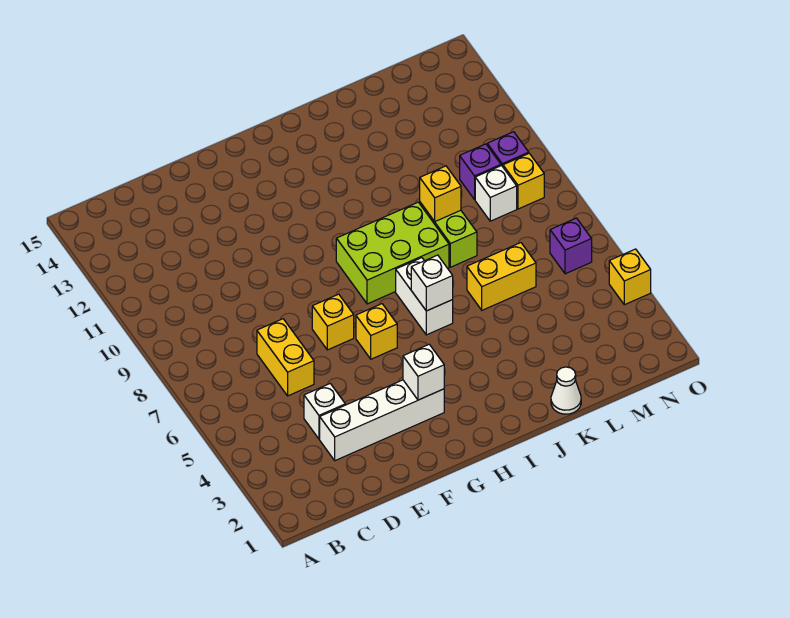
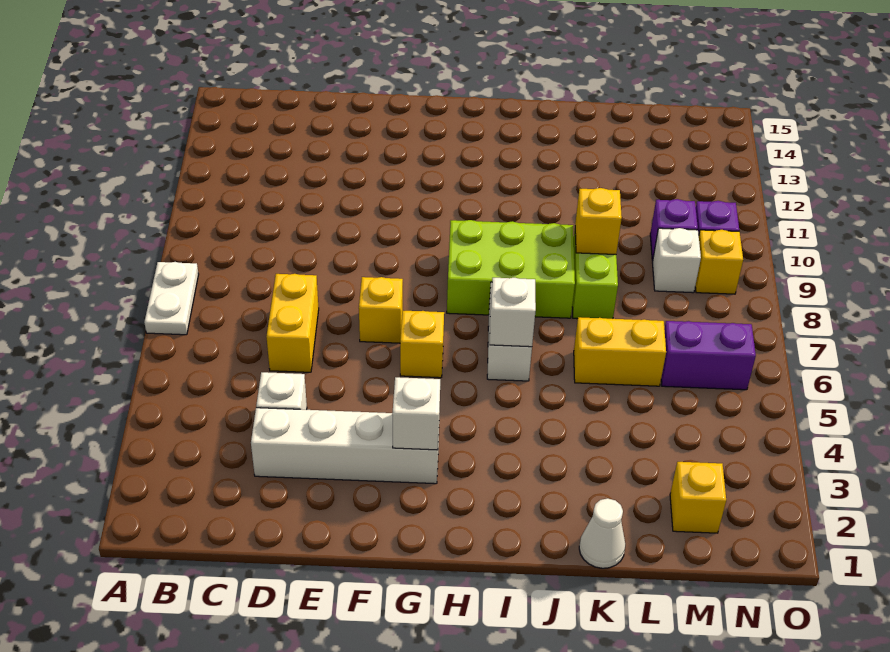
none -> white 1x2 plate [144,262,199,335]
purple 1x1 brick [550,218,592,274] -> purple 1x2 brick [661,321,756,390]
yellow 1x1 brick [609,249,651,305] -> yellow 1x1 brick moved to [670,462,726,533]

